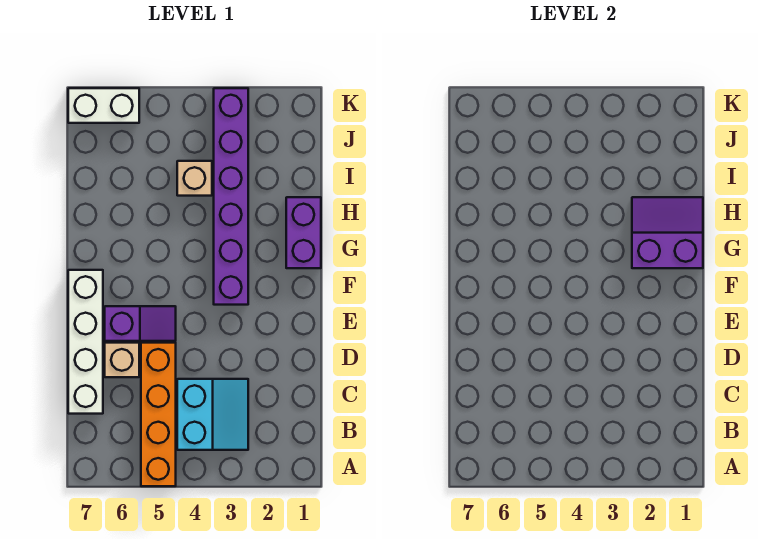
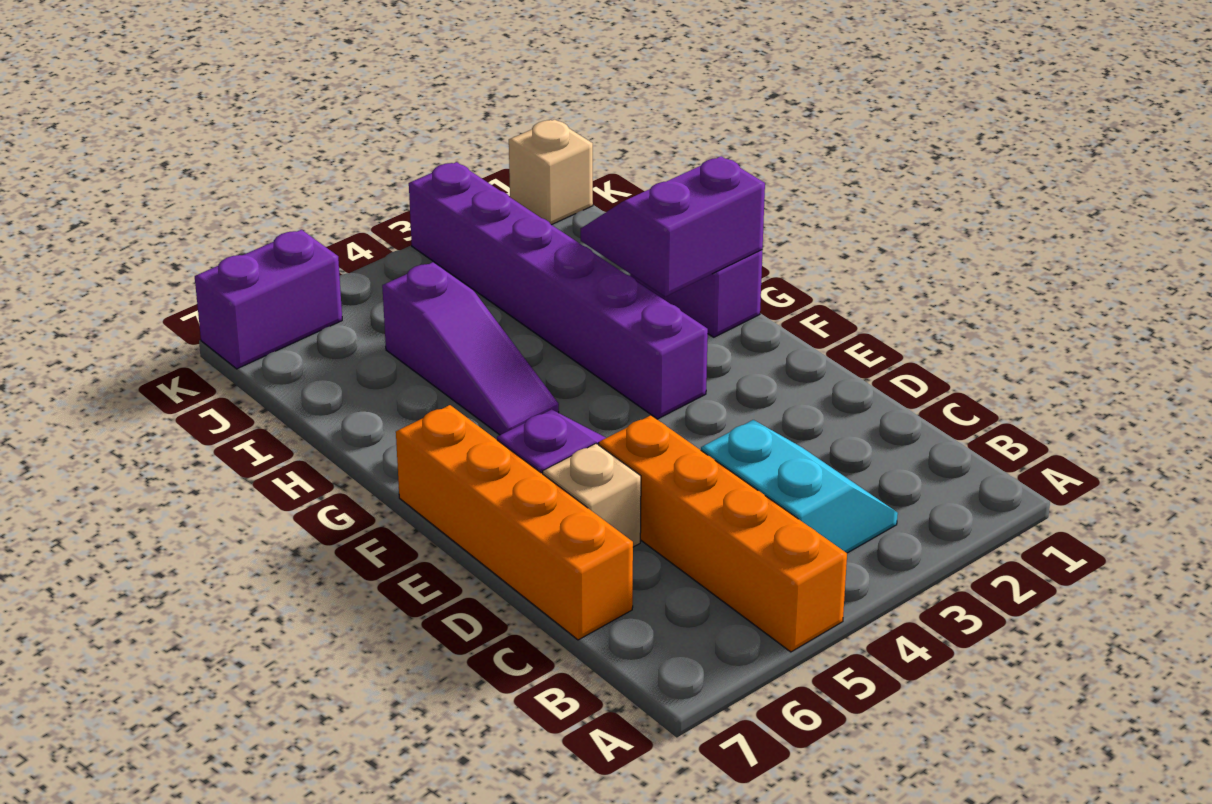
white 1x4 brick [68,270,103,414] -> orange 1x4 brick [396,405,633,640]
none -> purple 1x3 slope [382,262,559,435]
tan 1x1 brick [177,161,212,196] -> tan 1x1 brick moved to [509,120,593,225]
white 1x2 brick [68,88,139,123] -> purple 1x2 brick [195,230,342,369]

